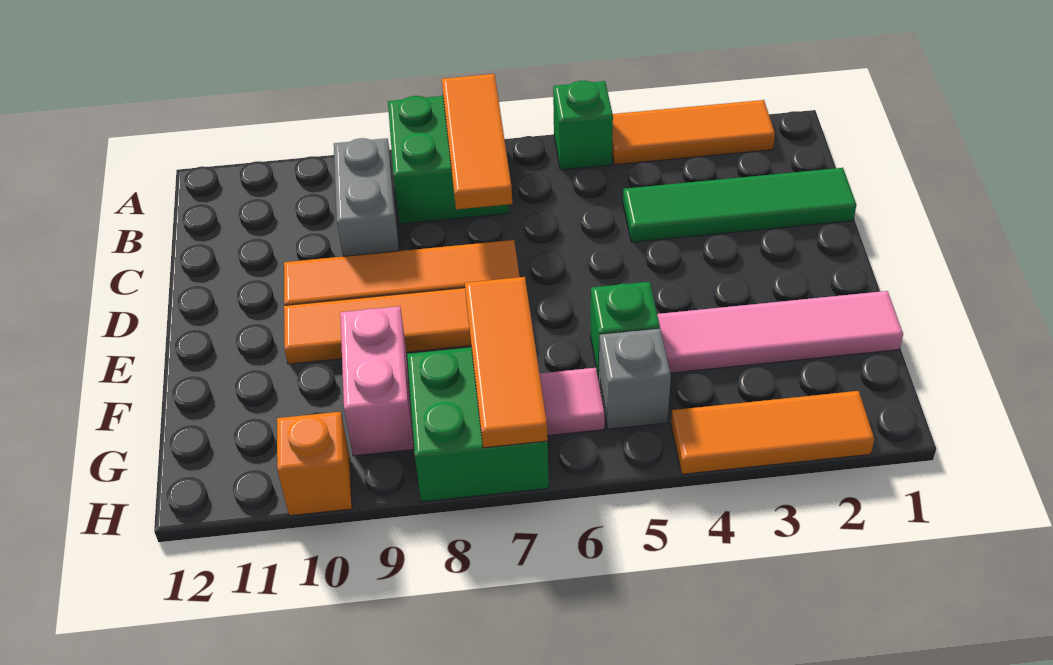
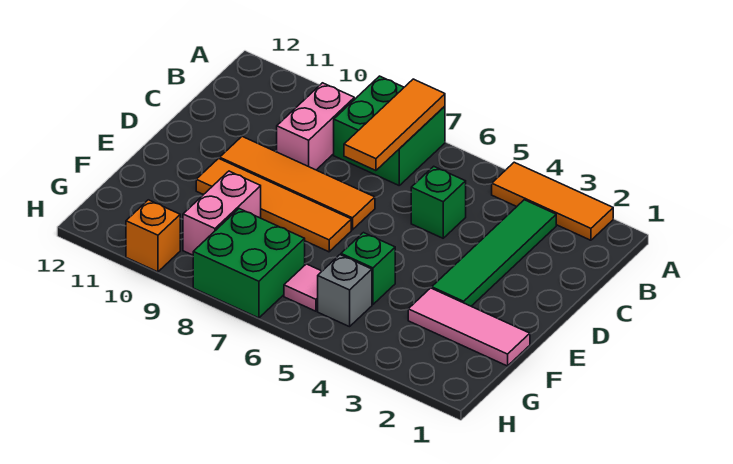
green 1x1 brick [553,81,613,170] -> green 1x1 brick moved to [411,166,466,238]
grey 1x2 brick [334,138,399,256] -> pink 1x2 brick [277,83,354,170]
green 1x4 tile [623,168,856,242] -> green 1x4 tile turned to [432,200,556,306]
pink 1x4 tile [657,291,903,373] -> pink 1x3 tile [408,288,530,366]
orange 1x3 tile [465,277,548,448] -> none
orange 1x3 tile [671,391,874,474] -> none

